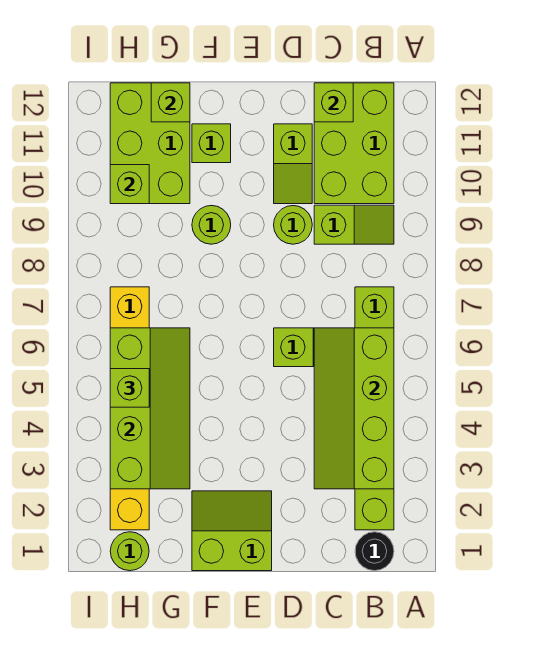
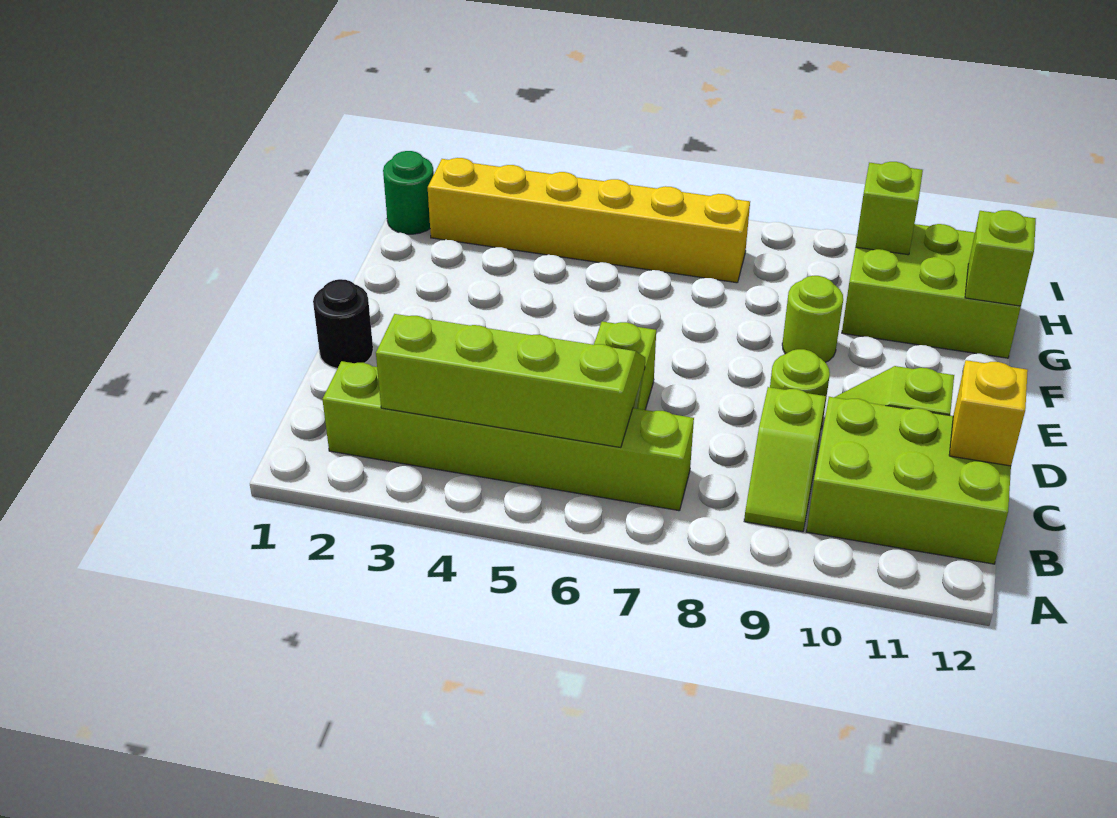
black 1x1 round brick [355,532,394,571] -> black 1x1 round brick moved to [313,279,373,369]
lime 1x1 brick [314,83,353,122] -> yellow 1x1 brick [949,360,1028,466]
lime 2x2 slope [192,491,272,571] -> none
lime 1x1 brick [192,124,231,163] -> none
lime 2x4 slope [110,328,190,489] -> none
lime 1x1 round brick [110,532,149,571] -> green 1x1 round brick [383,151,434,234]
lime 1x1 brick [110,369,149,407] -> none

